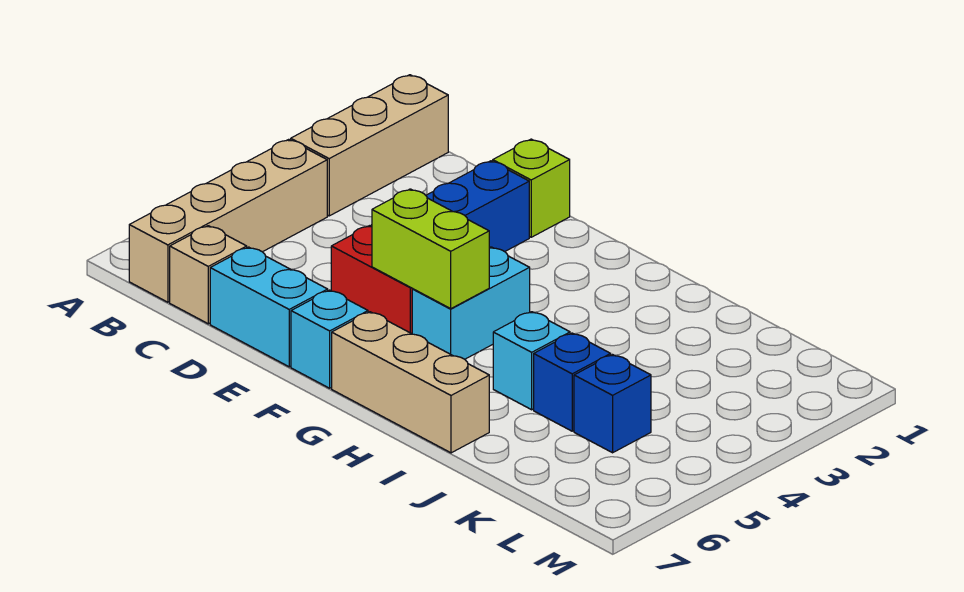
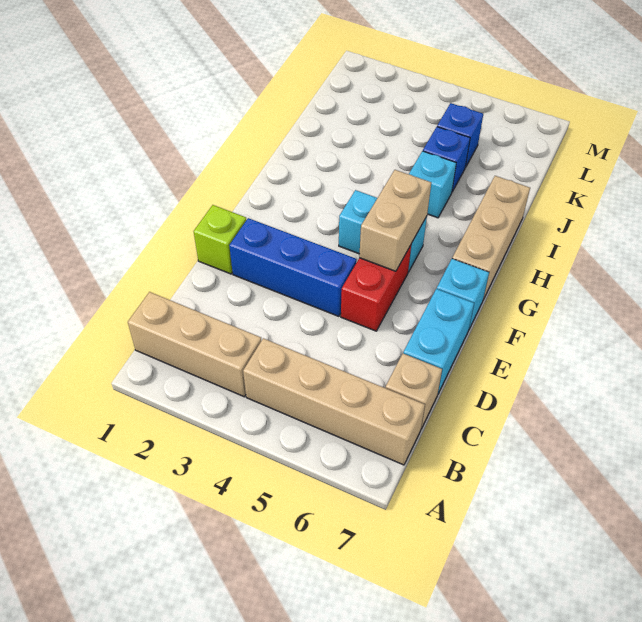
lime 1x2 brick [372,189,489,309] -> tan 1x2 brick [359,170,431,271]

